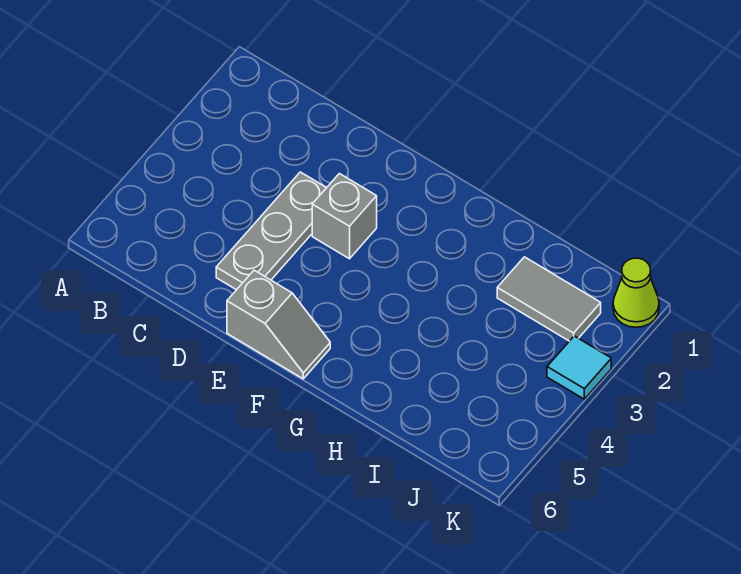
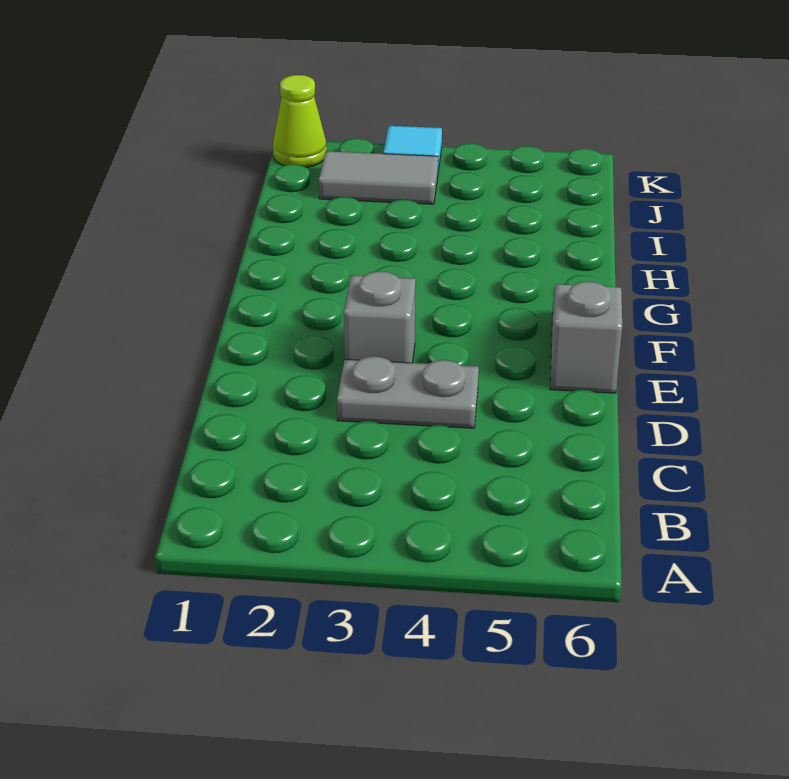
grey 1x3 plate [216,172,326,290] -> grey 1x2 plate [337,356,479,428]
grey 1x2 tile [497,257,601,341] -> grey 1x2 tile turned to [319,151,438,204]

